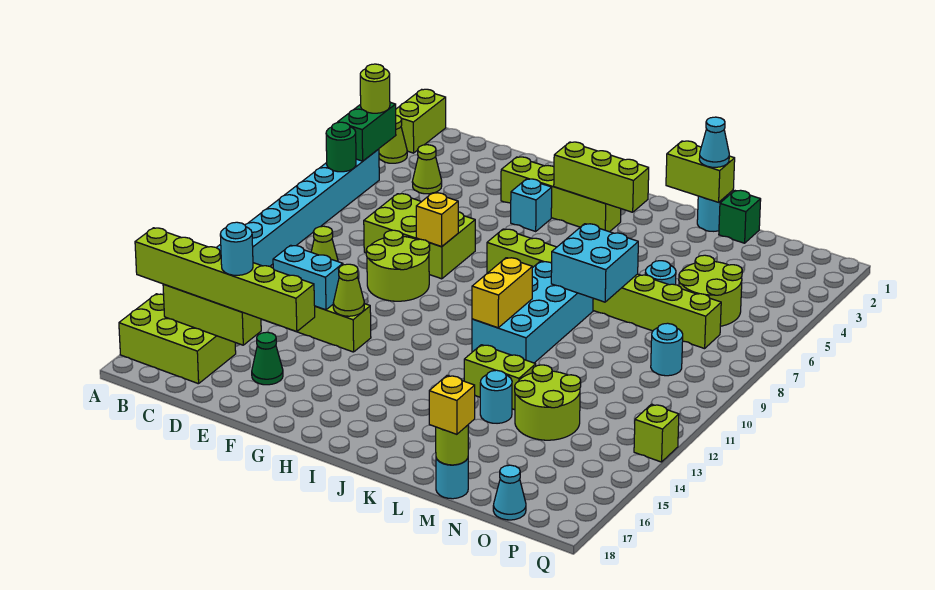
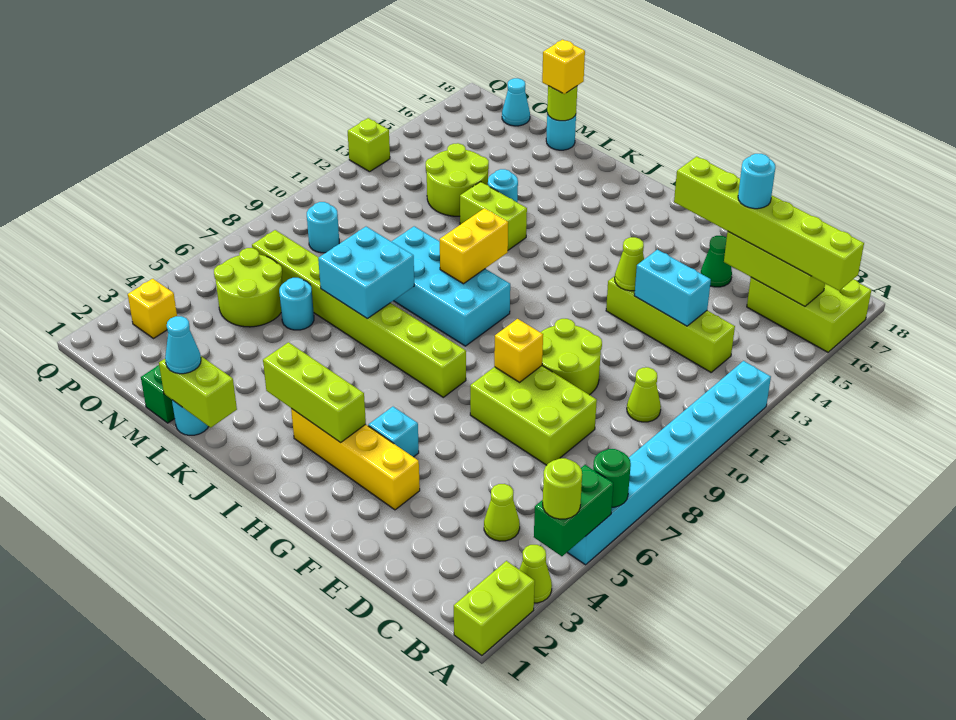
lime 1x4 brick [501,157,621,232] -> yellow 1x4 brick [291,409,420,510]
cyan 2x4 brick [472,261,593,363] -> cyan 2x4 brick turned to [391,226,510,346]
none -> yellow 1x1 brick [128,279,177,338]

